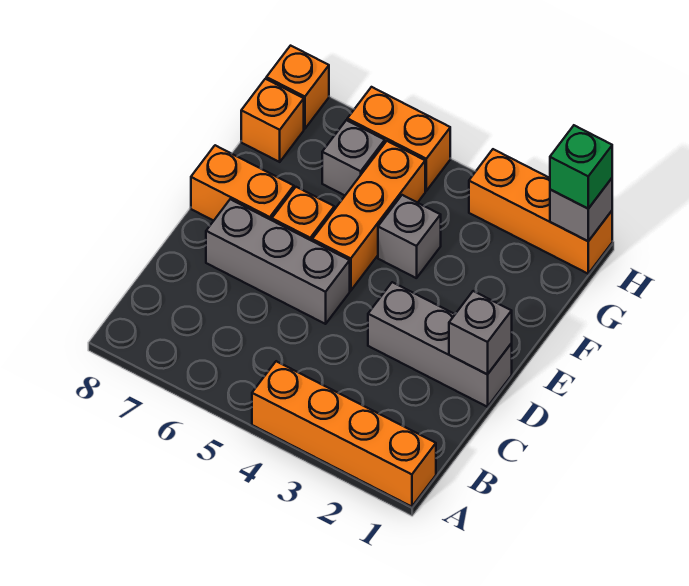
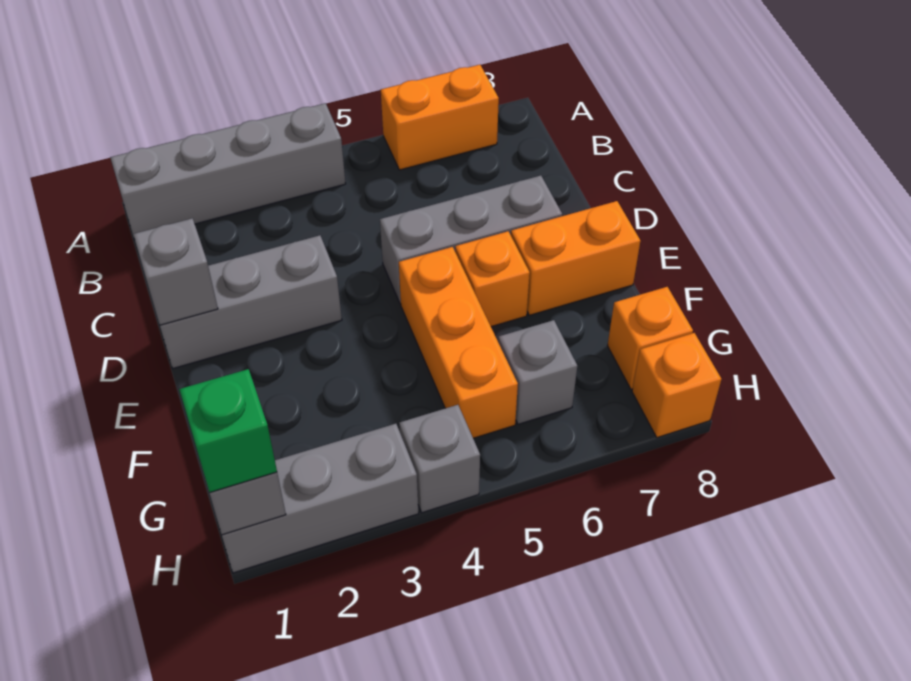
orange 1x4 brick [252,361,436,507] -> grey 1x4 brick [110,103,346,240]
grey 1x1 brick [378,195,441,278] -> grey 1x1 brick moved to [399,405,480,513]
orange 1x3 brick [469,149,612,274] -> grey 1x3 brick [216,424,419,573]
orange 1x2 brick [347,87,450,191] -> orange 1x2 brick moved to [381,65,499,170]

